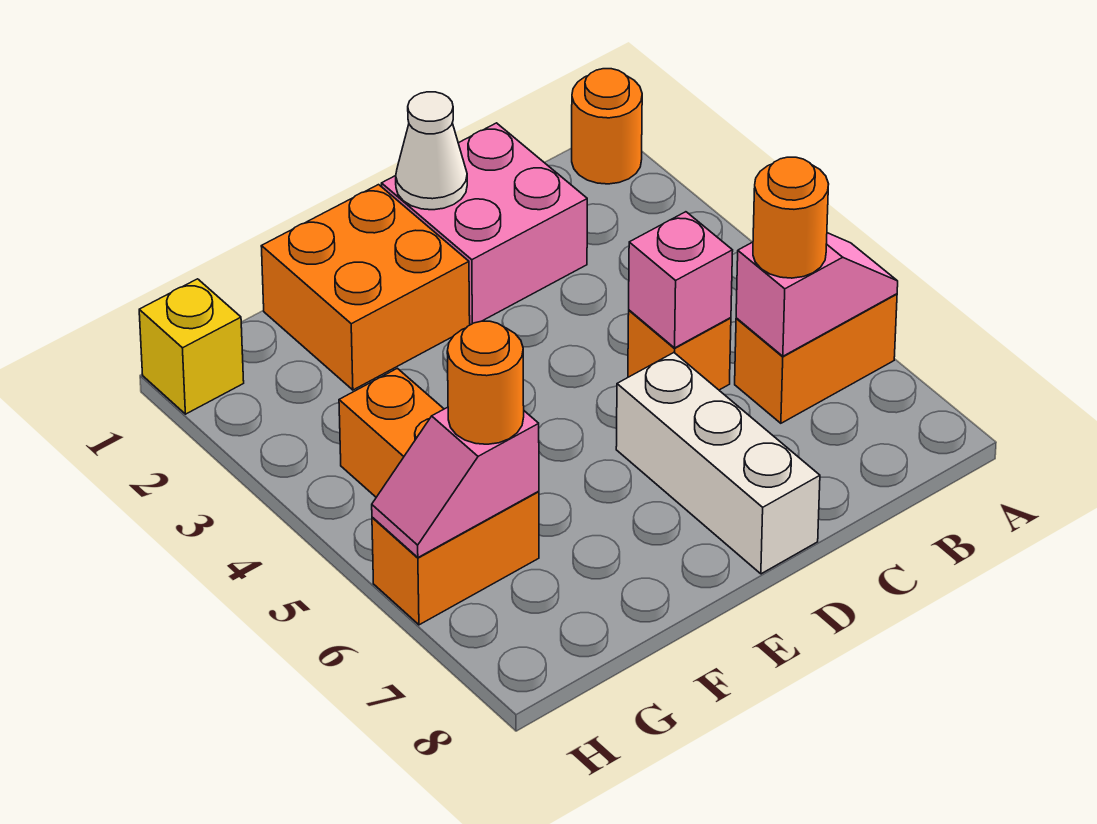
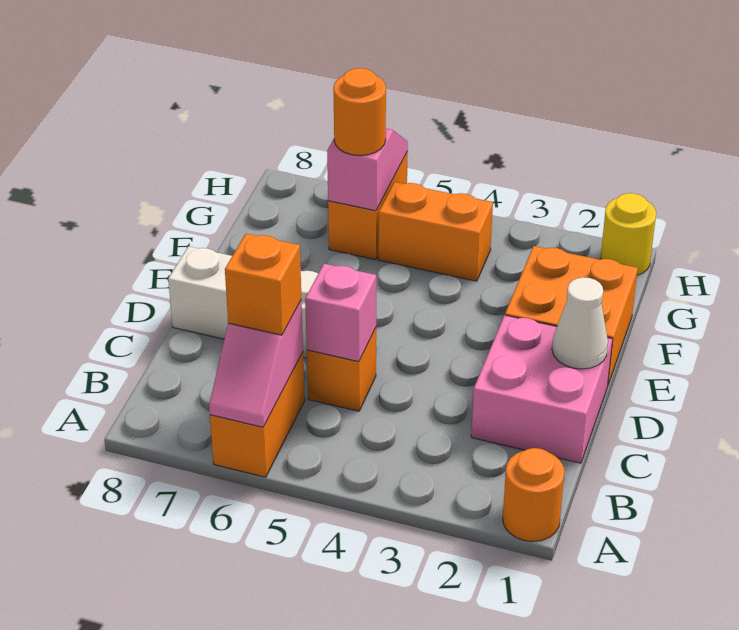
orange 1x1 round brick [753,157,829,278] -> orange 1x1 brick [225,233,301,335]
yellow 1x1 brick [139,279,244,414] -> yellow 1x1 round brick [601,193,656,275]

